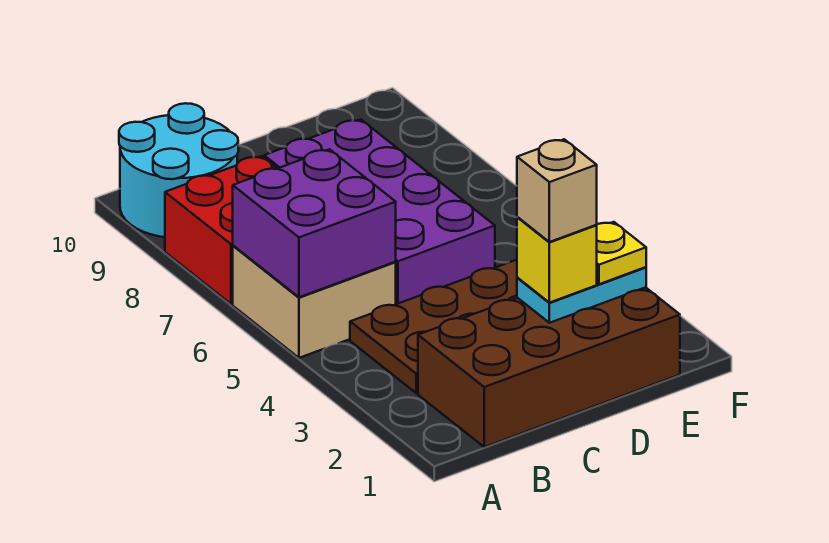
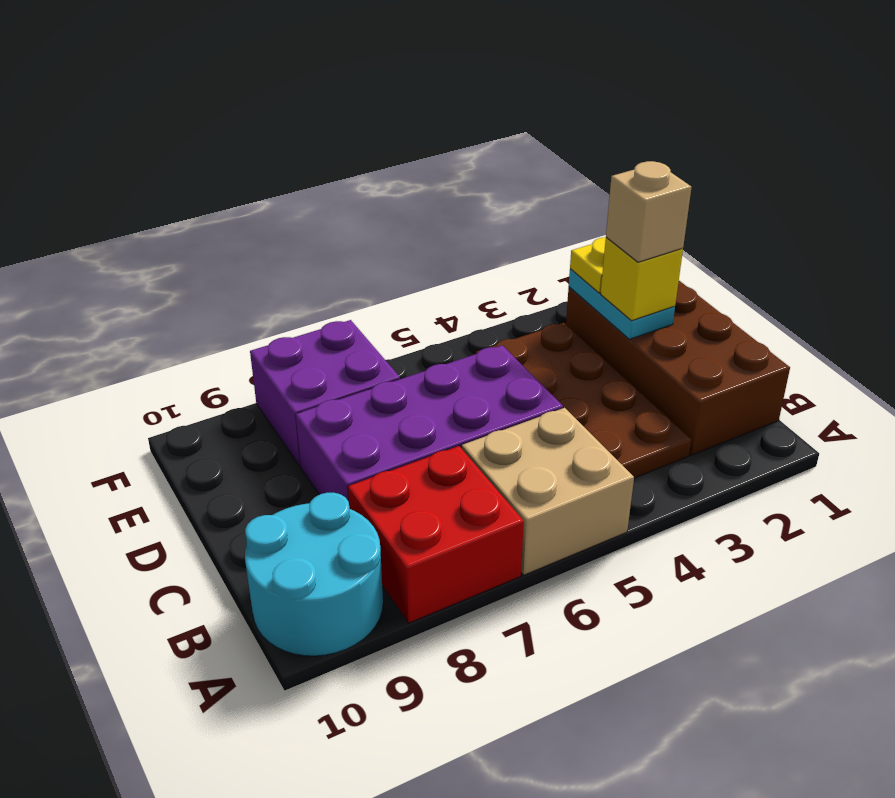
purple 2x2 brick [233,149,396,297] -> purple 2x2 brick moved to [250,320,400,466]

